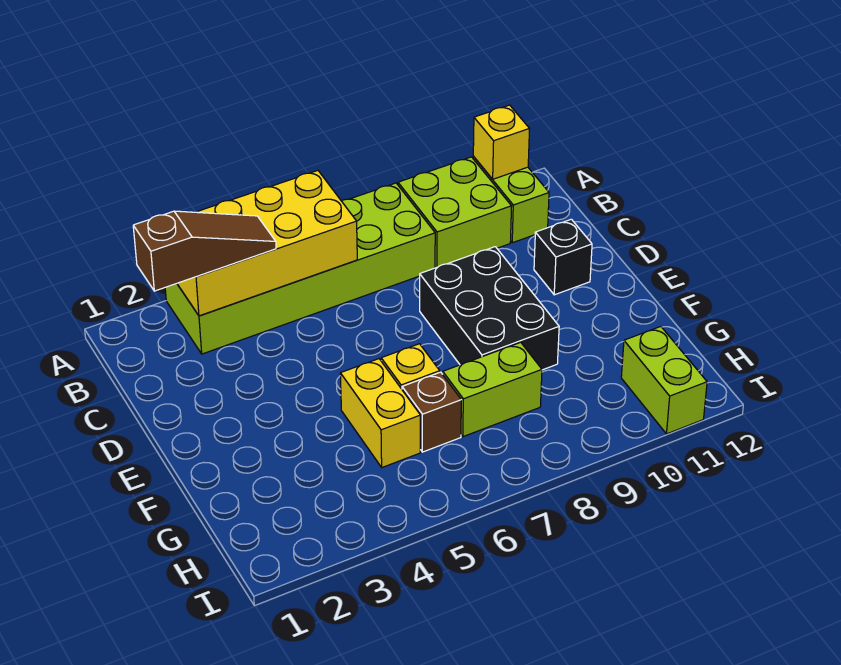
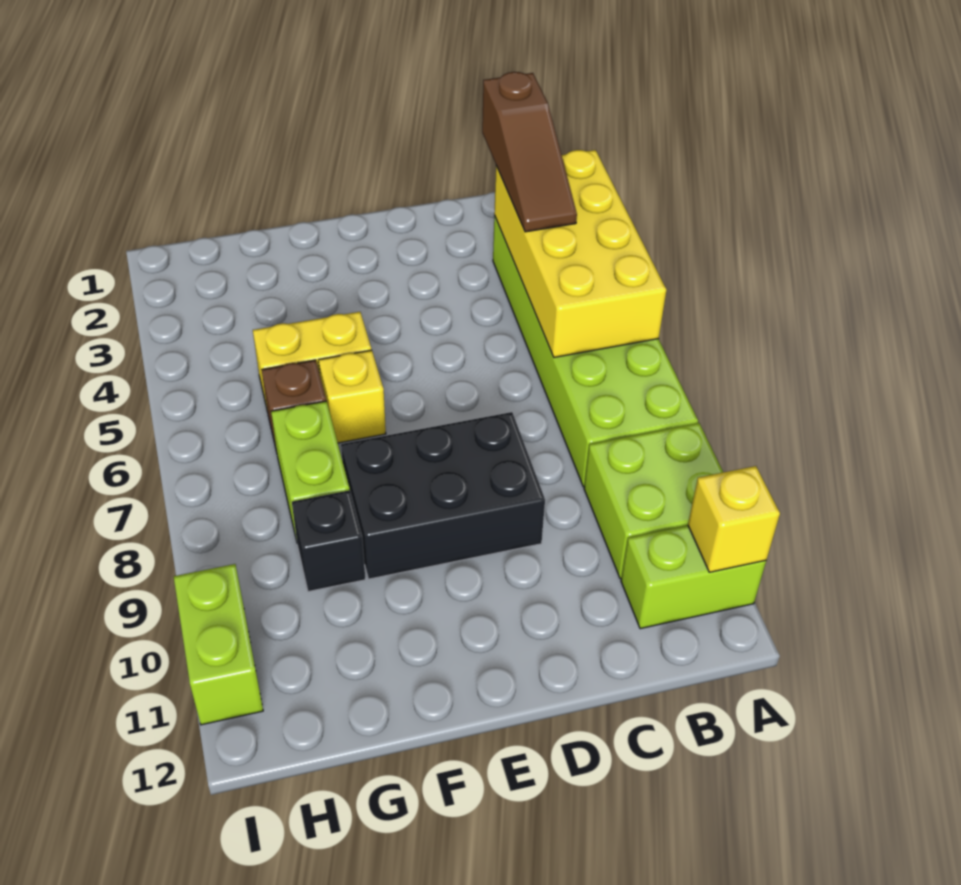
black 1x1 brick [534,219,592,295] -> black 1x1 brick moved to [292,490,365,592]
lime 1x2 brick [621,327,707,434] -> lime 1x2 brick turned to [174,564,263,725]

